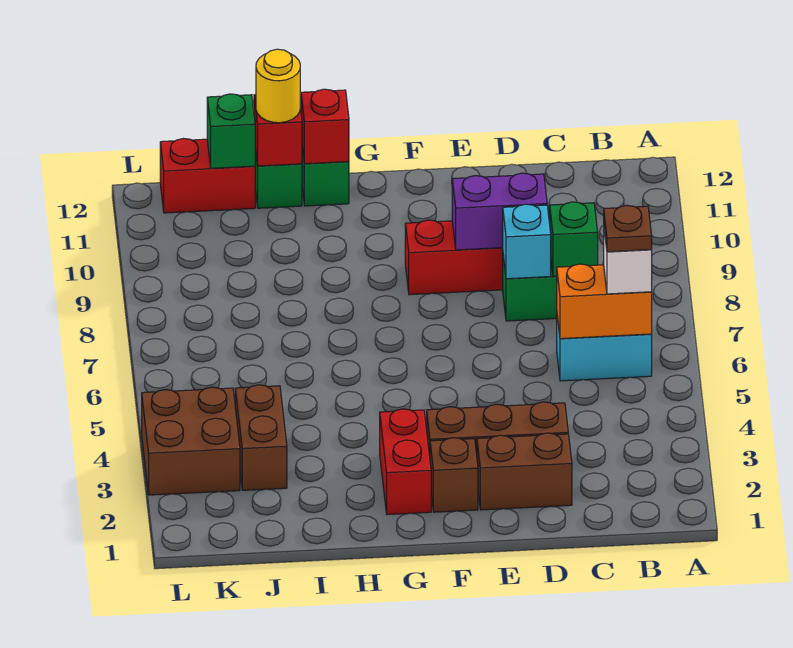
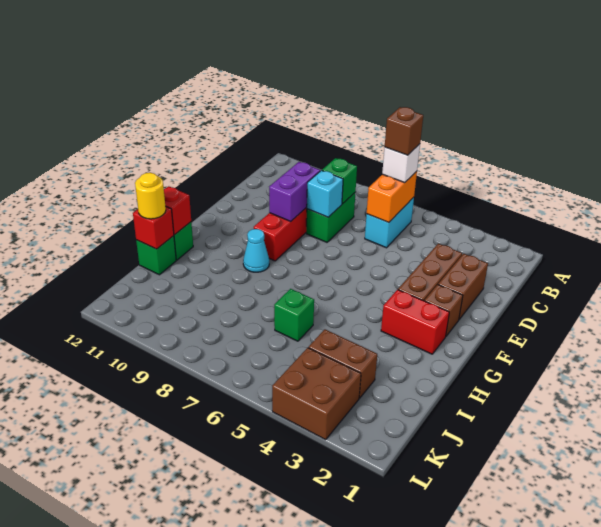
brown 1x1 plate [604,205,652,252] -> brown 1x1 brick [385,107,423,155]
none -> cyan 1x1 cone [243,229,269,272]
red 1x2 brick [160,139,255,213] -> none
green 1x1 brick [207,94,255,168] -> green 1x1 brick moved to [274,289,314,341]

